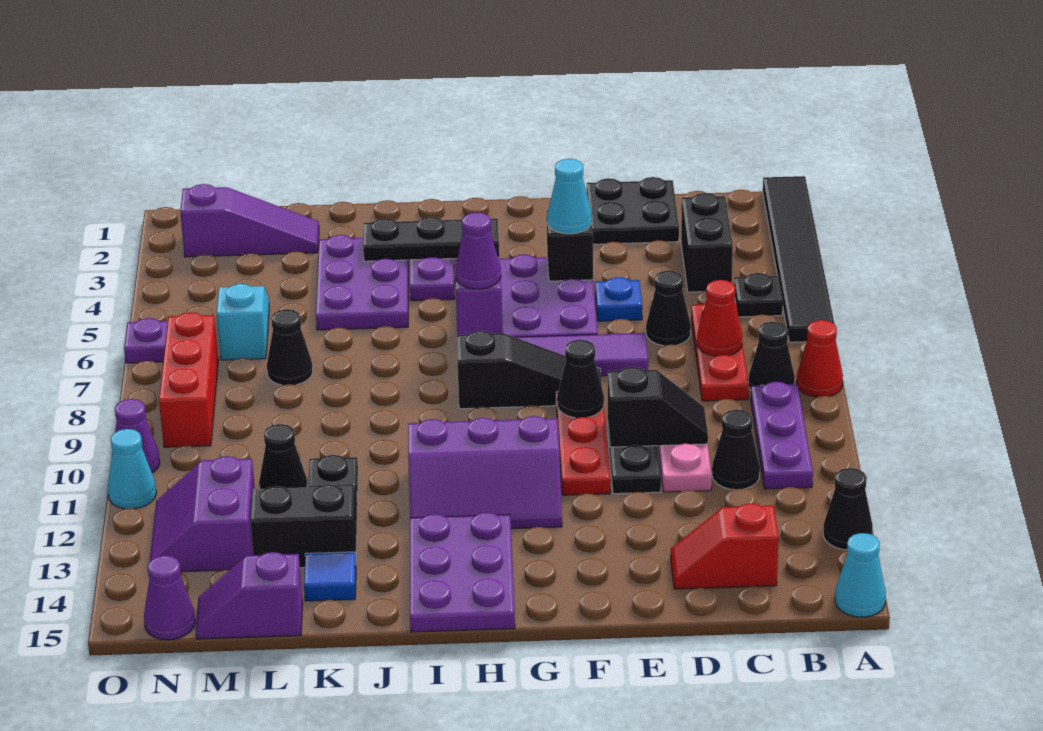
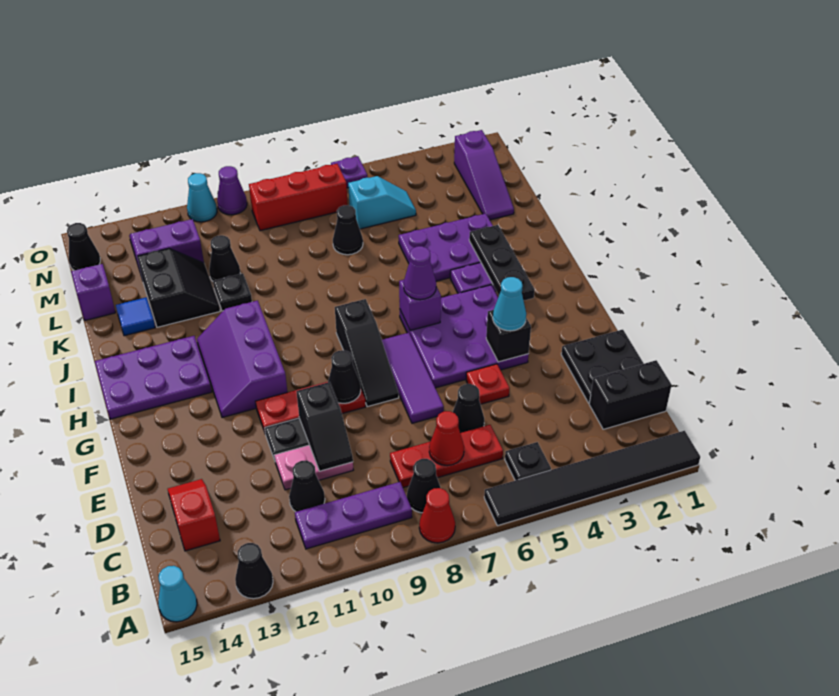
black 1x2 brick [681,193,733,292] -> black 1x2 brick moved to [589,360,672,429]
blue 1x1 plate [595,277,642,321] -> red 1x1 plate [466,364,510,404]
purple 1x1 cone [144,555,195,640] -> black 1x1 cone [67,223,100,270]

